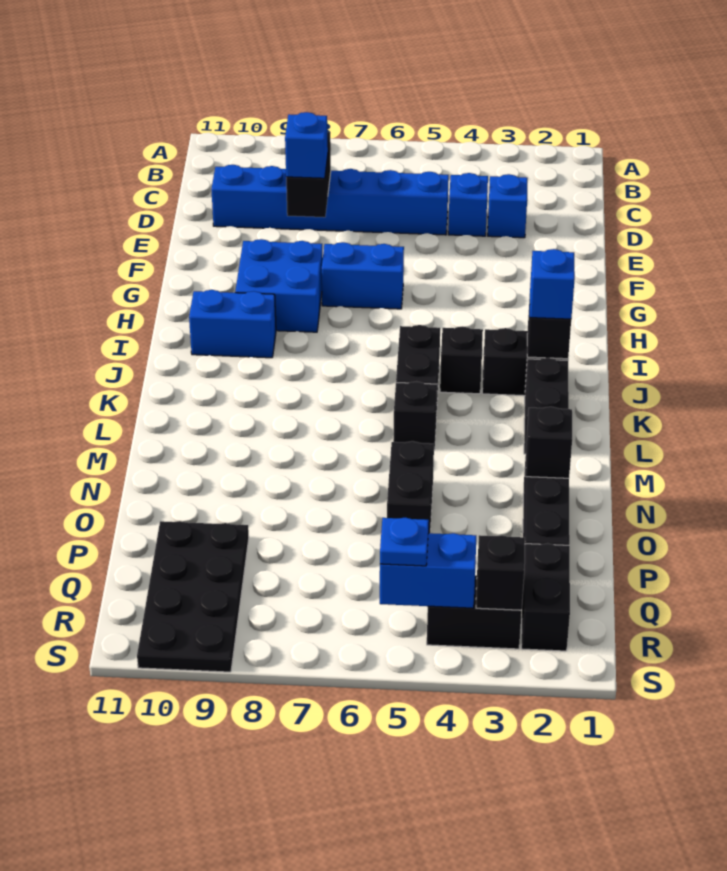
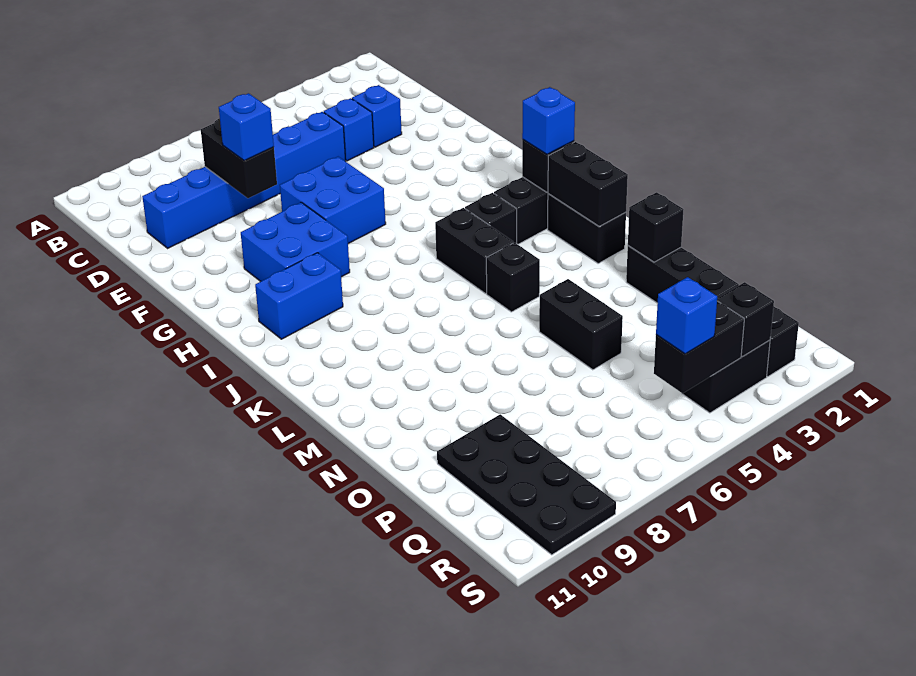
blue 1x2 brick [322,242,404,309] -> blue 2x2 brick [280,157,386,244]
none -> black 1x2 brick [548,142,628,227]
blue 1x2 brick [380,533,476,608] -> black 1x2 brick [654,301,744,393]
blue 1x1 plate [380,518,429,566] -> blue 1x1 brick [656,277,717,354]

